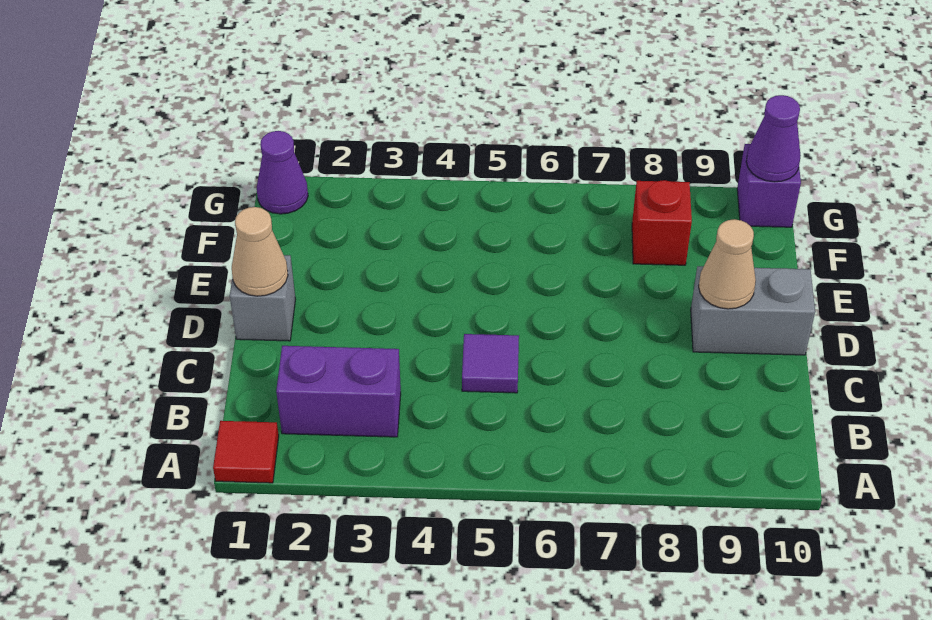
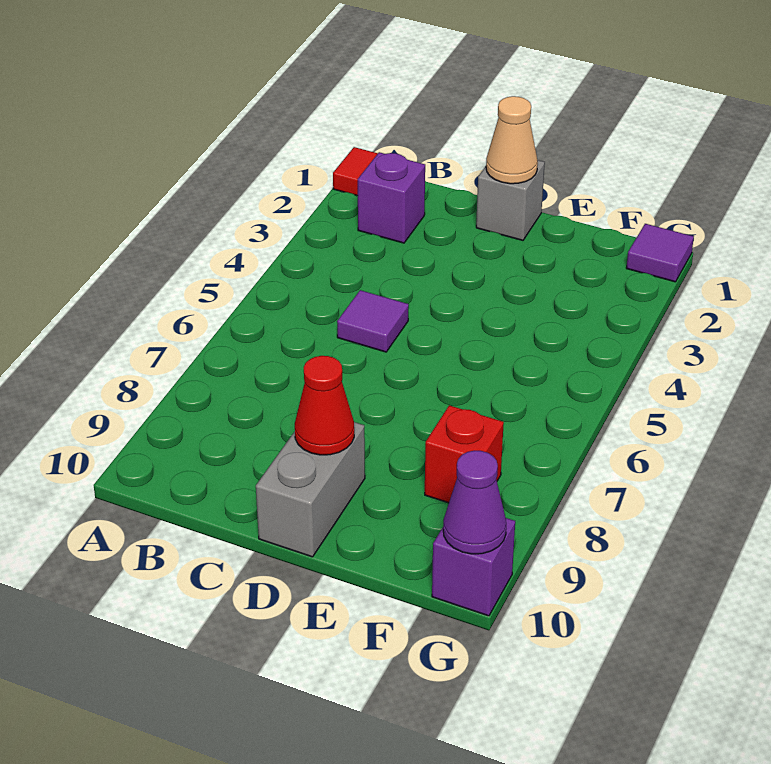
purple 1x2 brick [276,346,401,437] -> purple 1x1 brick [358,152,425,243]
tan 1x1 cone [699,219,756,309] -> red 1x1 cone [295,356,354,455]
purple 1x1 cone [257,131,308,214] -> purple 1x1 tile [626,224,694,282]

